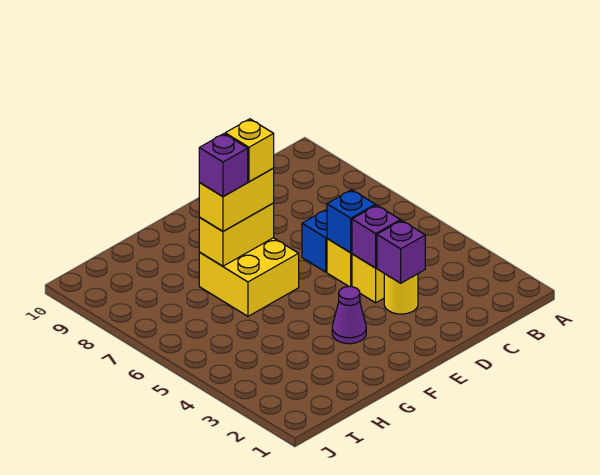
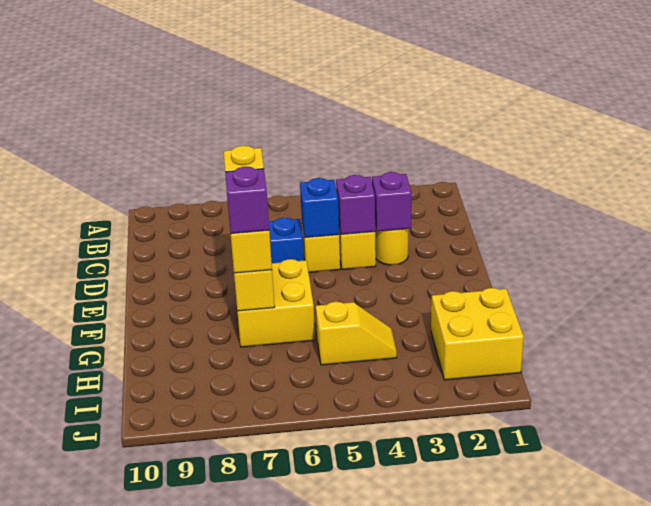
purple 1x1 cone [332,287,366,344] -> none
none -> yellow 2x2 brick [431,288,524,380]
none -> yellow 1x2 slope [316,302,397,365]

